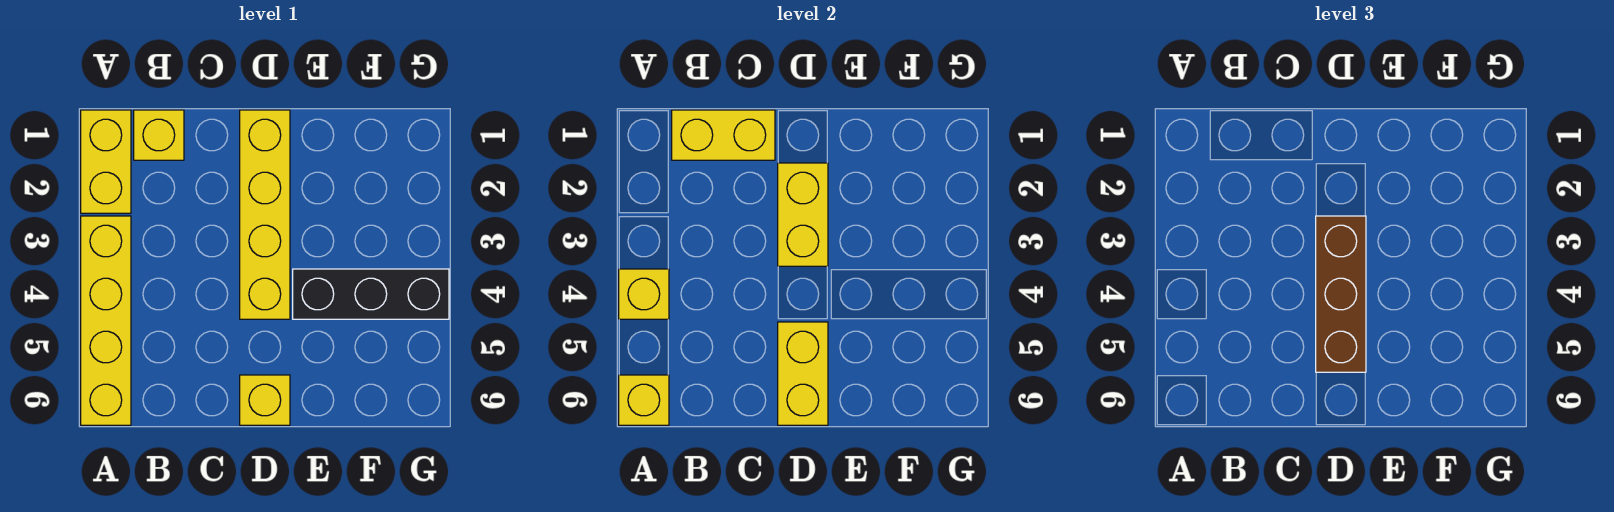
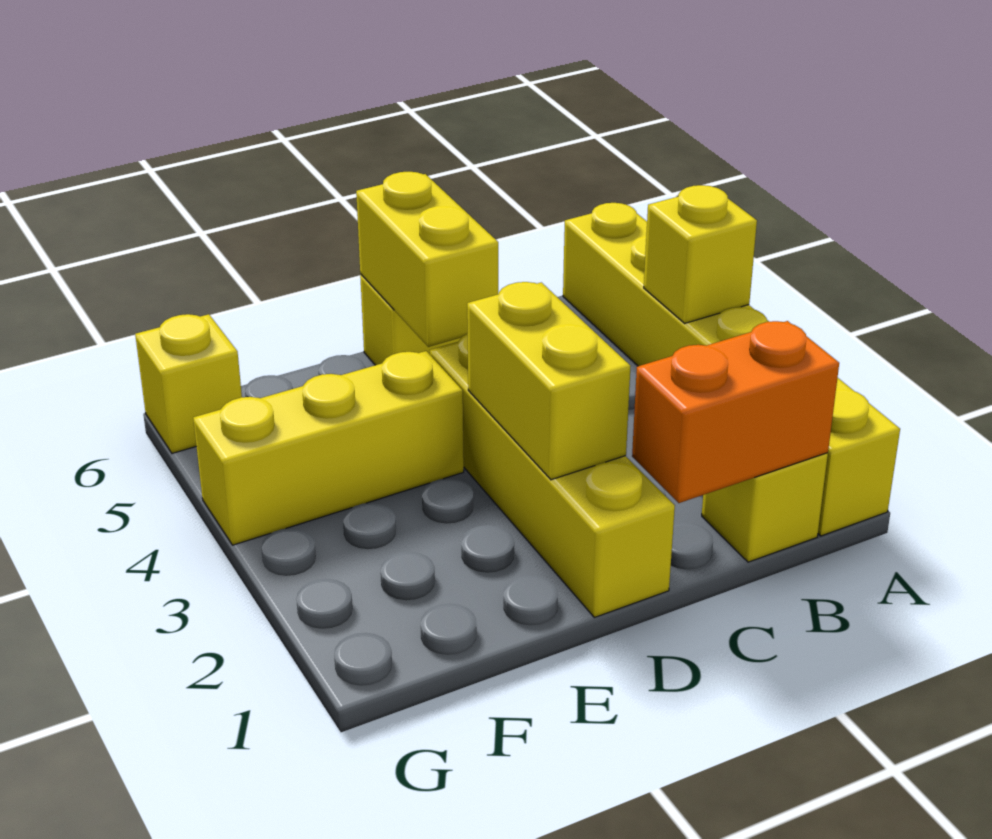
yellow 1x1 brick [619,375,669,425] -> yellow 1x1 brick moved to [135,314,242,453]
yellow 1x2 brick [672,110,775,160] -> orange 1x2 brick [632,321,839,503]
brown 1x3 brick [1316,216,1366,372] -> none
black 1x3 brick [293,269,449,319] -> yellow 1x3 brick [193,351,464,545]

